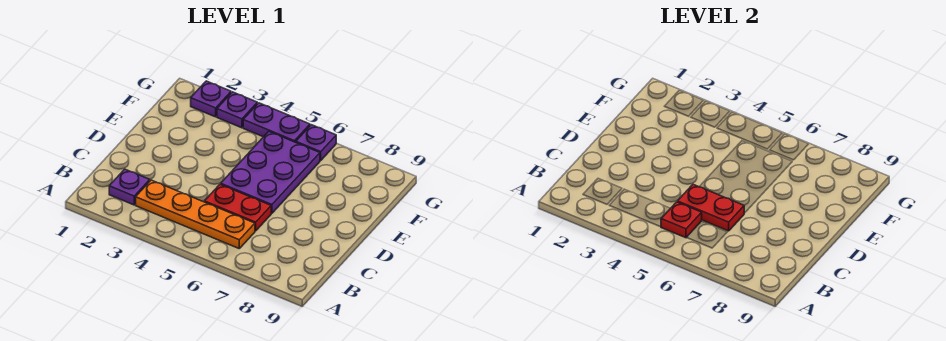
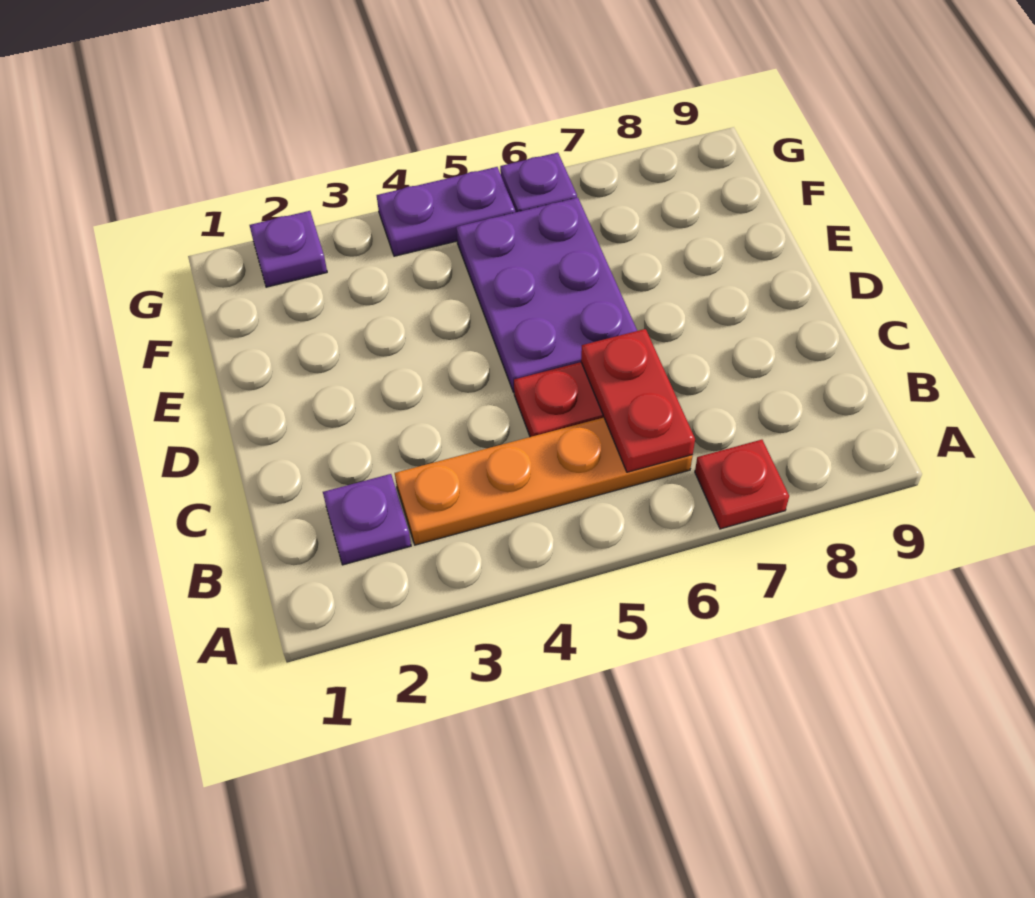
red 1x1 plate [661,202,702,238] -> red 1x1 plate moved to [695,440,789,529]
red 1x2 plate [677,184,744,231] -> red 1x2 plate turned to [581,329,695,472]
purple 1x1 plate [217,92,257,128] -> none

